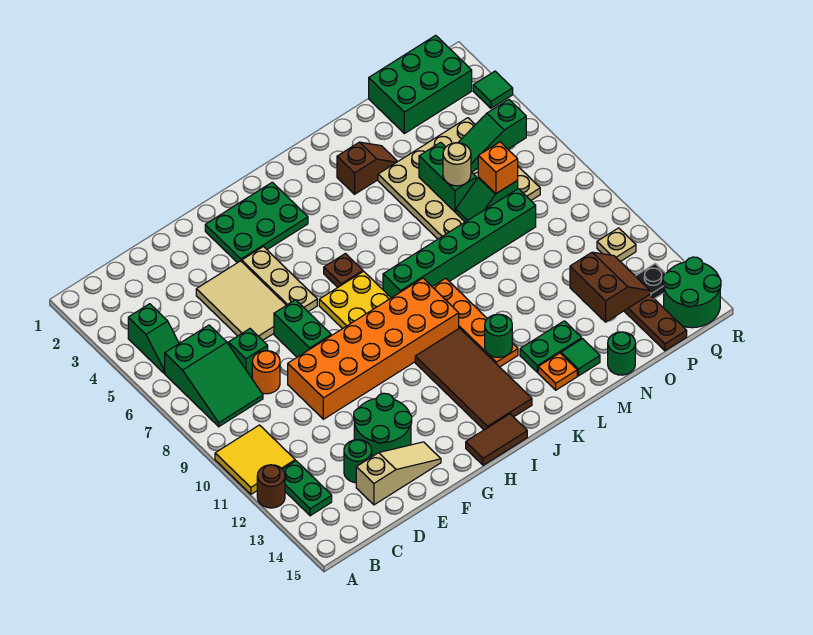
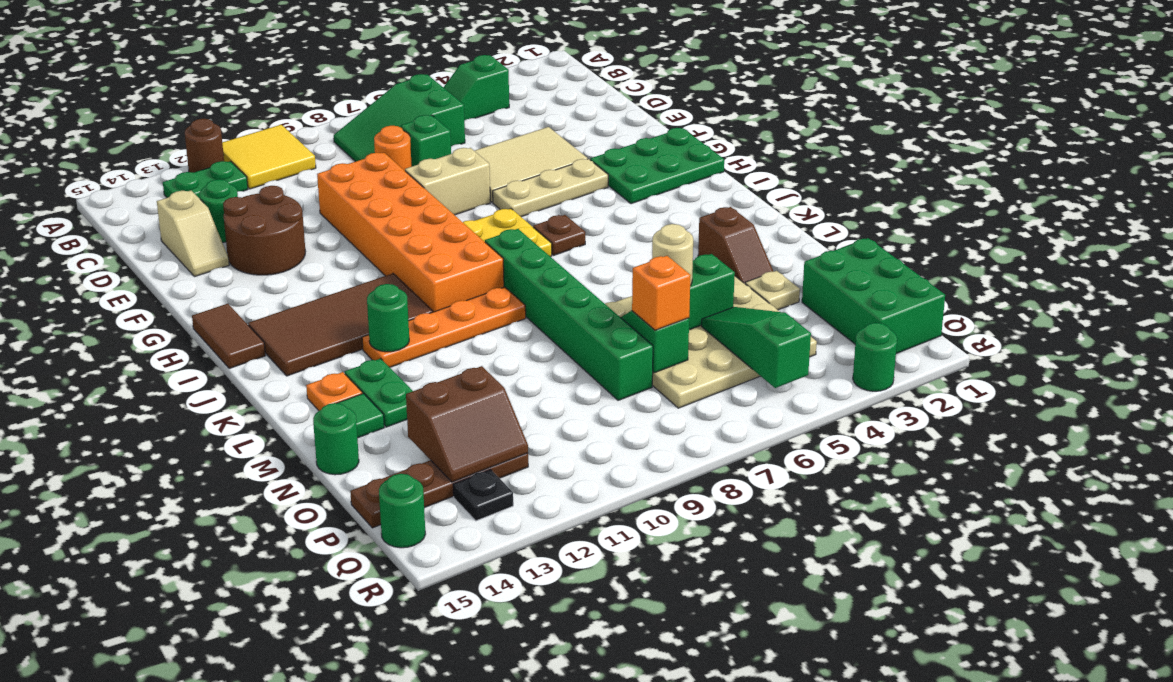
tan 1x3 slope [356,442,441,505] -> tan 1x2 slope [157,190,229,276]
green 2x2 round brick [354,393,412,457] -> brown 2x2 round brick [223,186,305,275]
green 1x2 brick [274,300,331,357] -> tan 1x2 brick [405,148,490,215]
green 2x3 plate [205,182,308,263] -> green 2x3 plate turned to [590,128,724,204]
tan 1x1 plate [597,228,636,262] -> tan 1x1 plate moved to [745,271,800,310]
green 2x2 round brick [663,257,721,328] -> green 1x1 round brick [379,474,425,548]
green 1x1 tile [473,71,513,108] -> green 1x1 round brick [853,323,897,391]

